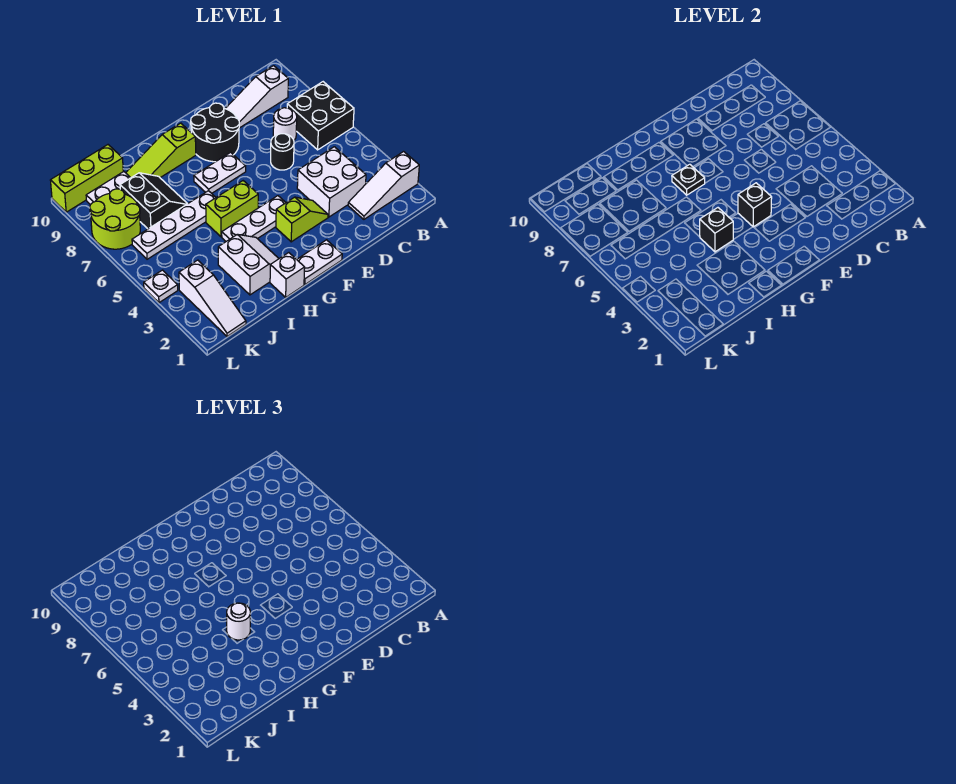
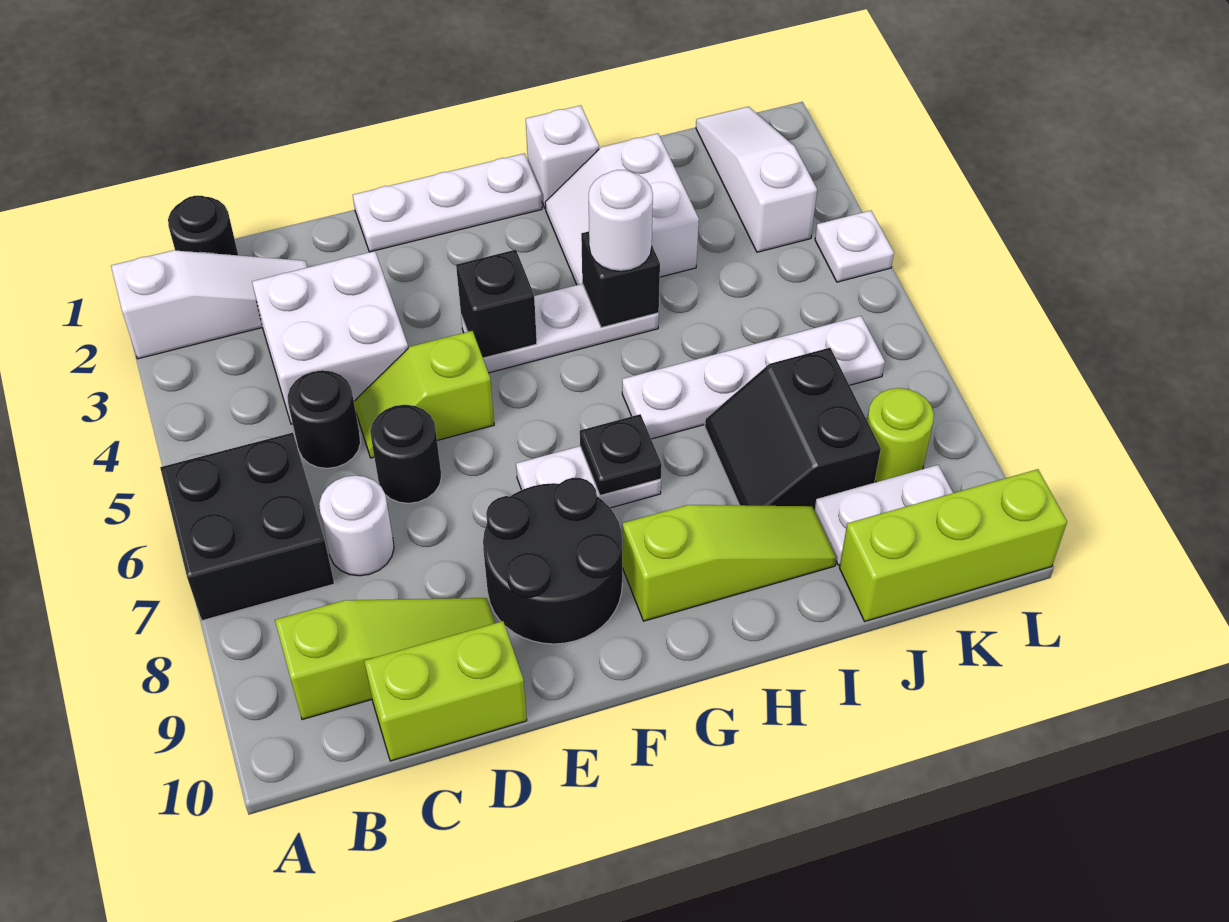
none -> black 1x1 round brick [168,196,238,255]
white 1x3 slope [225,66,288,128] -> lime 1x3 slope [275,598,495,720]
none -> black 1x1 round brick [288,370,361,468]
lime 1x2 slope [276,197,328,242] -> lime 1x2 slope moved to [354,331,494,458]
white 1x2 plate [297,240,342,285] -> white 1x3 plate [353,153,542,252]
lime 1x2 brick [206,181,258,237] -> lime 1x2 brick moved to [364,621,527,761]
lime 2x2 round brick [90,189,140,249] -> lime 1x1 round brick [867,388,934,482]

